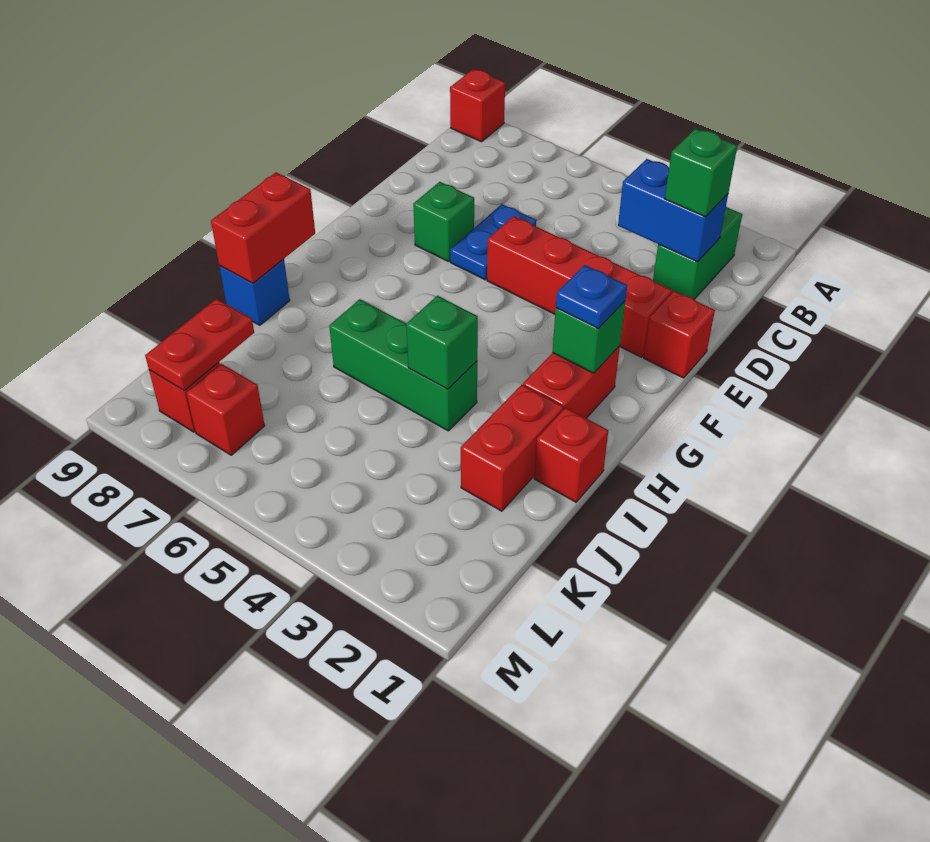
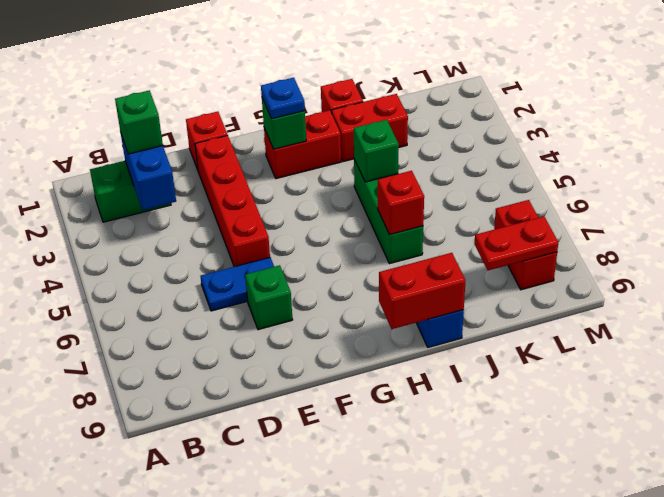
red 1x1 brick [450,69,505,142] -> red 1x1 brick moved to [377,171,424,235]

